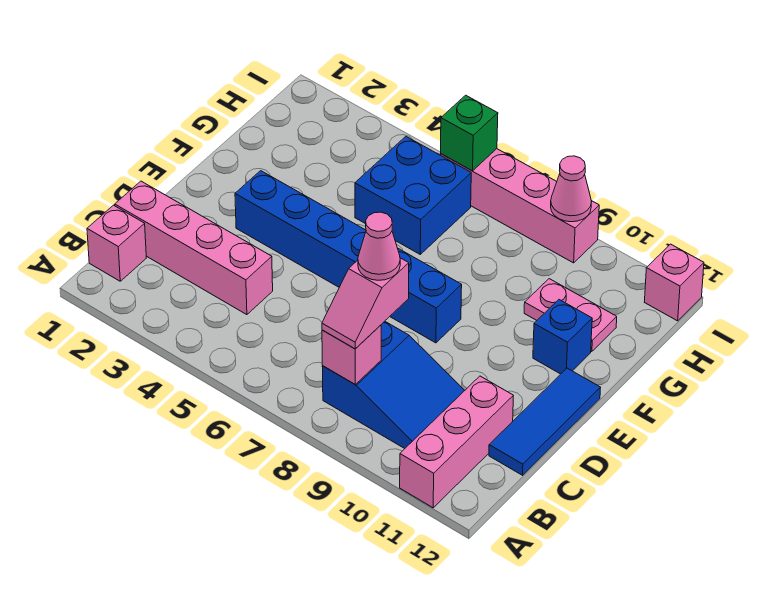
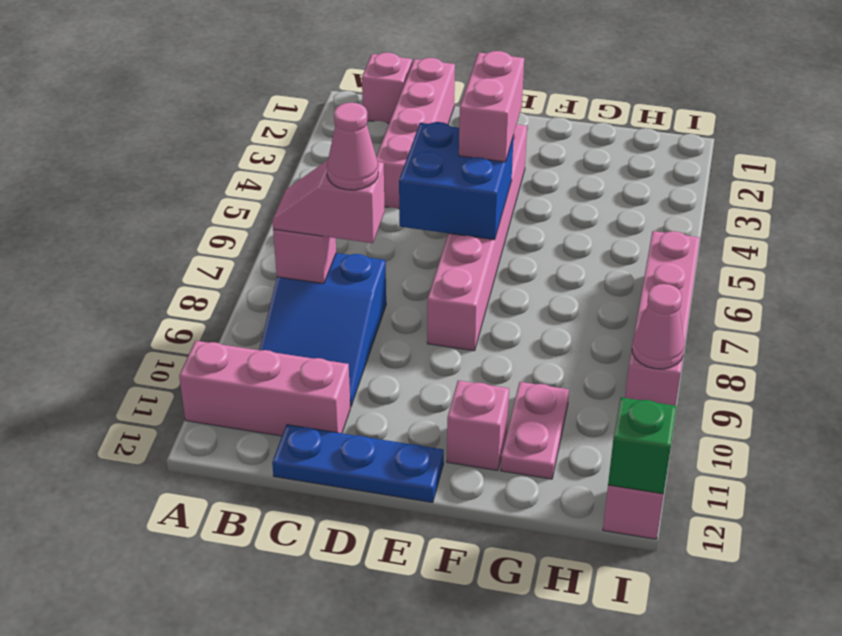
blue 1x3 tile [489,368,601,475] -> blue 1x3 plate [272,425,444,503]
blue 1x6 brick [235,171,462,343] -> pink 1x6 brick [427,125,527,351]
none -> pink 1x2 brick [459,51,524,162]
blue 1x1 brick [533,300,592,374] -> pink 1x1 brick [447,381,509,471]
blue 2x2 brick [355,137,471,254] -> blue 2x2 brick moved to [399,122,514,240]
green 1x1 brick [441,95,498,171] -> green 1x1 brick moved to [608,397,677,494]

